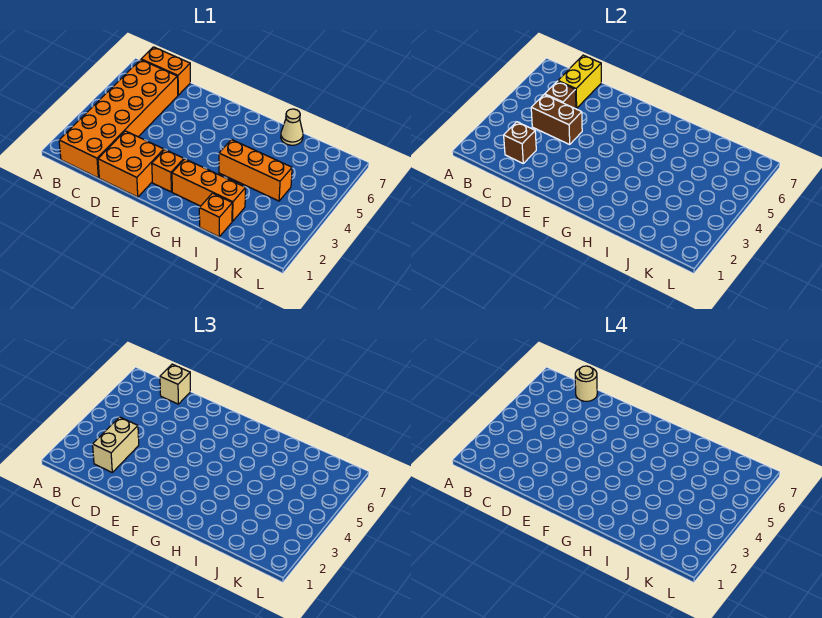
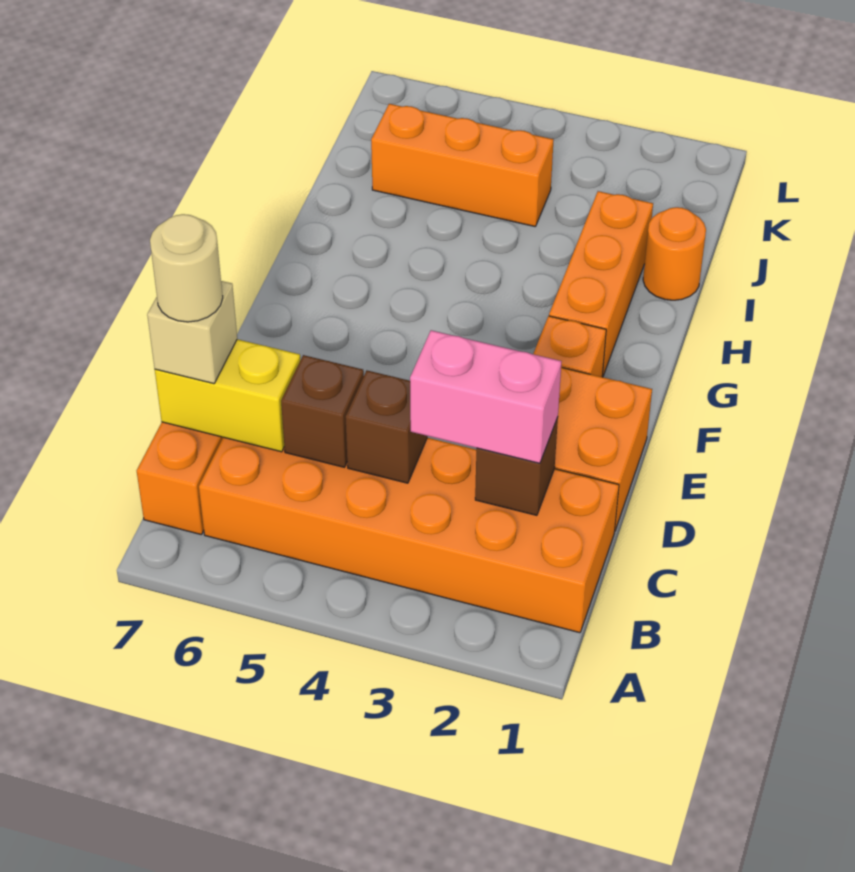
tan 1x2 brick [93,417,139,472] -> pink 1x2 brick [410,330,562,463]
brown 1x2 brick [531,94,582,144] -> brown 1x1 brick [346,371,428,483]
orange 1x3 brick [219,140,292,201] -> orange 1x3 brick turned to [371,104,554,226]
orange 1x1 brick [199,193,232,237] -> orange 1x1 round brick [643,207,706,300]
tan 1x1 cone [281,109,303,145] -> none

